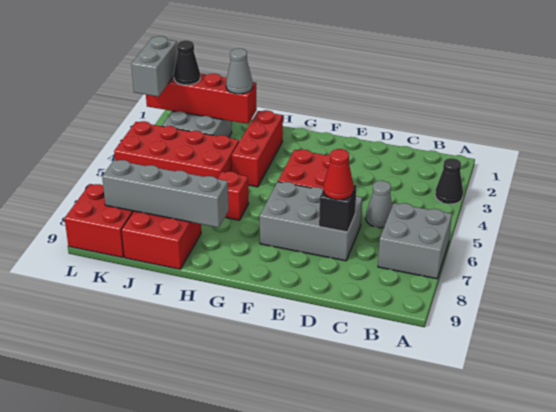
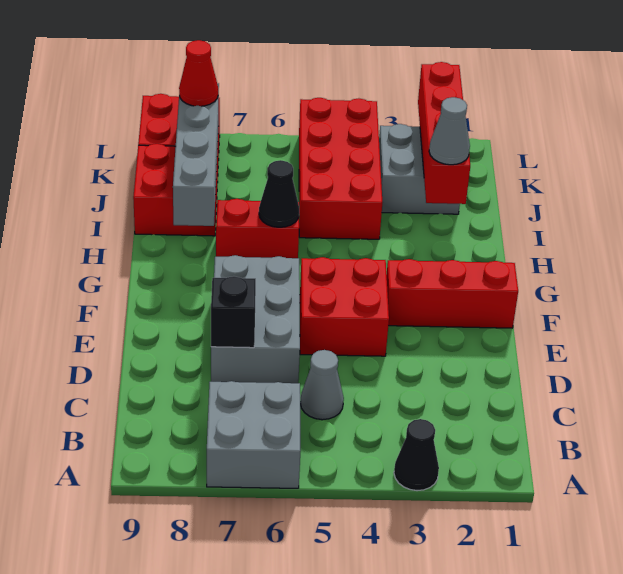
red 1x1 cone [323,149,354,200] -> red 1x1 cone moved to [179,40,218,106]
red 1x3 brick [232,110,283,187] -> red 1x3 brick moved to [387,259,518,328]
red 1x1 brick [217,172,249,220] -> red 1x2 brick [216,199,299,258]
black 1x1 cone [174,40,200,85] -> black 1x1 cone moved to [259,160,299,227]
grey 1x2 brick [131,36,177,97] -> none

